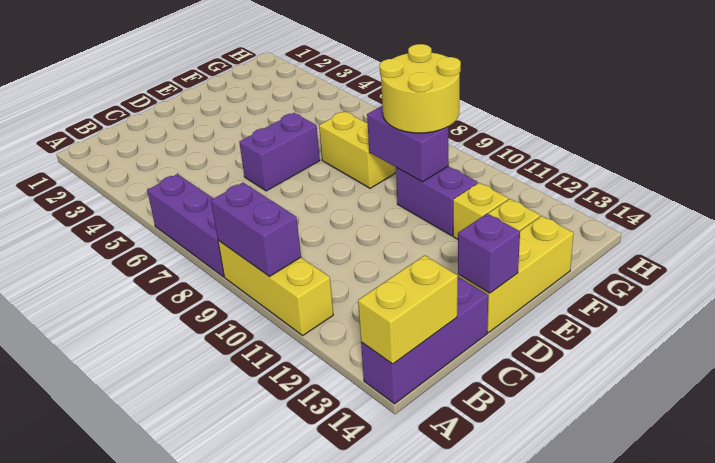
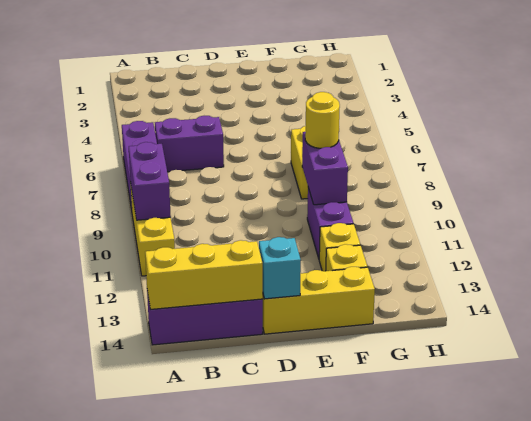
yellow 1x2 brick [358,255,458,364] -> yellow 1x3 brick [145,240,263,310]
purple 1x2 brick [239,113,320,191] -> purple 1x2 brick moved to [155,116,224,172]
purple 1x1 brick [458,213,520,293] -> cyan 1x1 brick [259,237,301,299]
yellow 2x2 round brick [380,44,461,133] -> yellow 1x1 round brick [305,92,340,148]

